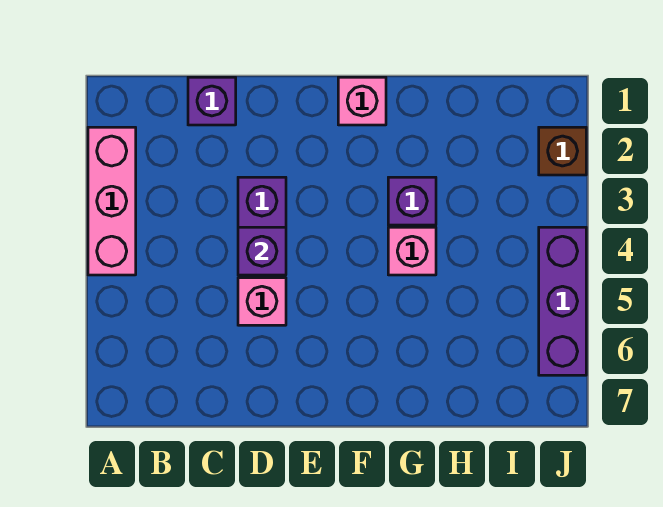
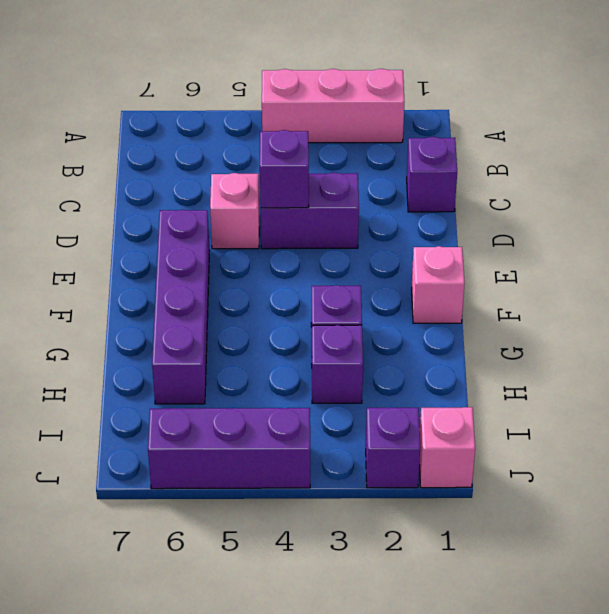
none -> purple 1x4 brick [152,210,210,404]
pink 1x1 brick [388,227,436,275] -> pink 1x1 brick moved to [419,407,475,488]
none -> purple 1x1 brick [312,325,363,403]
brown 1x1 brick [539,127,586,175] -> purple 1x1 brick [366,408,420,488]

